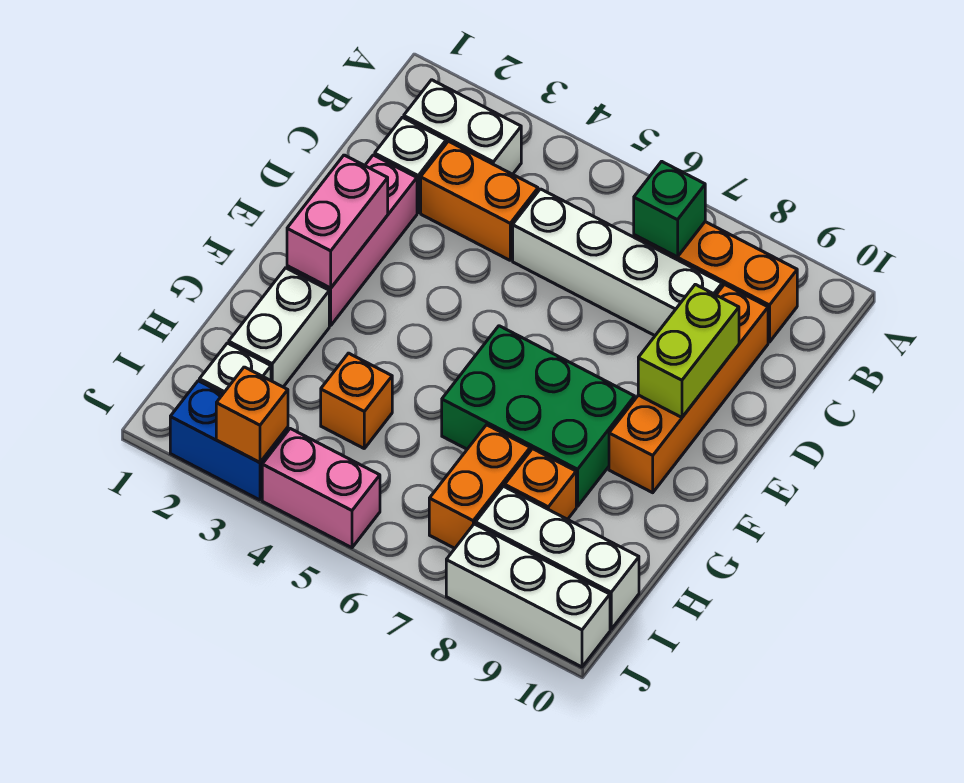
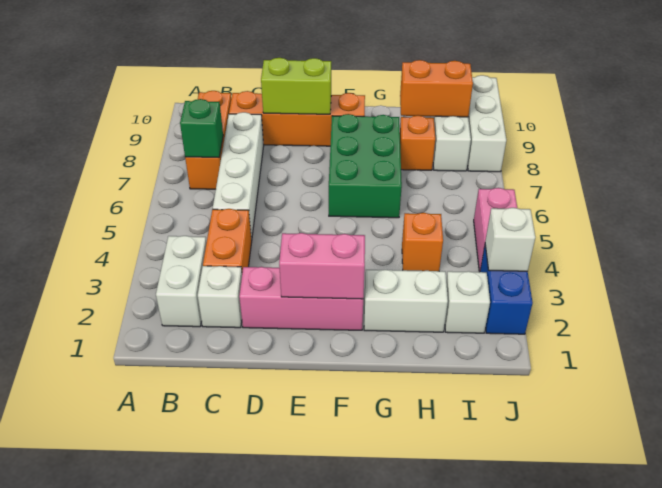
orange 1x2 brick [429,425,530,548] -> orange 1x2 brick moved to [400,60,473,117]
orange 1x1 brick [216,367,288,462] -> white 1x1 brick [485,208,535,271]

